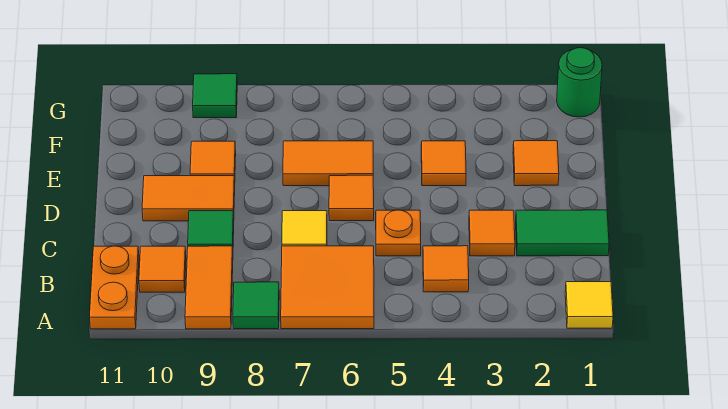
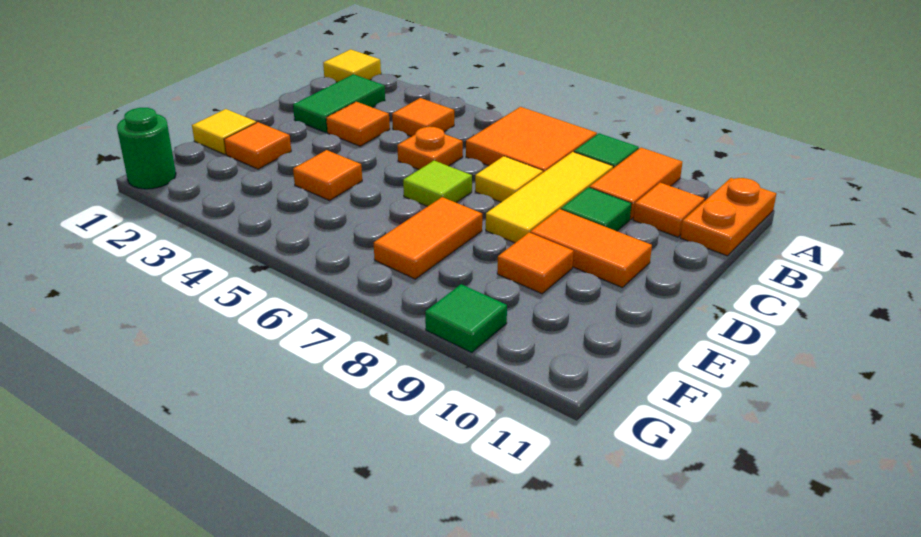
none -> yellow 1x3 tile [486,152,613,243]
green 1x2 tile [516,210,609,256] -> green 1x2 tile turned to [293,74,385,133]
orange 1x1 tile [329,175,374,221] -> lime 1x1 tile [403,161,472,207]
none -> yellow 1x1 tile [192,109,256,154]
orange 1x2 tile [283,141,373,186] -> orange 1x2 tile turned to [374,197,482,279]

